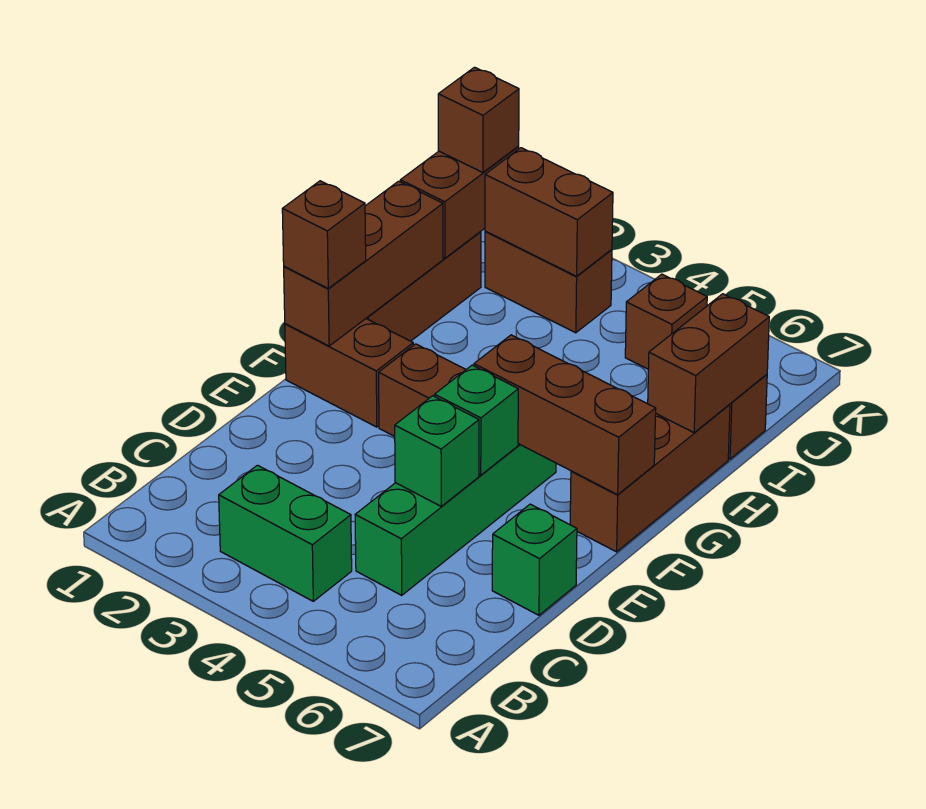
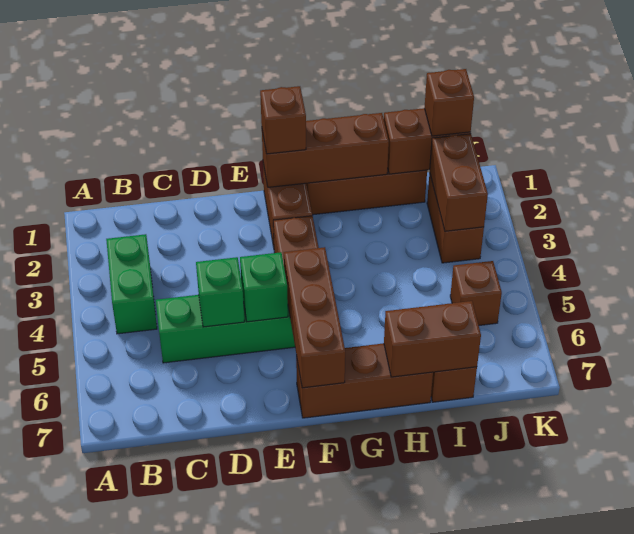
green 1x1 brick [492,504,577,615] -> none

